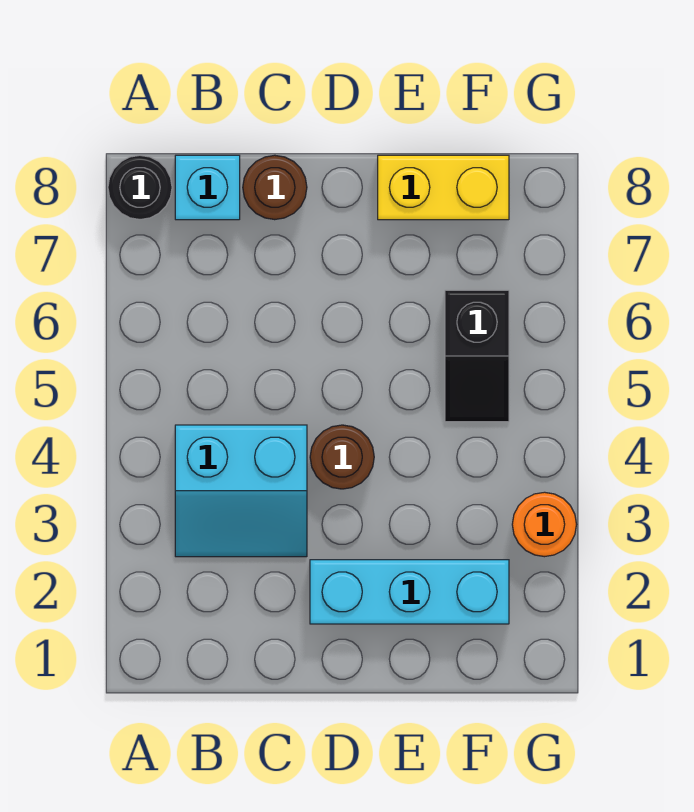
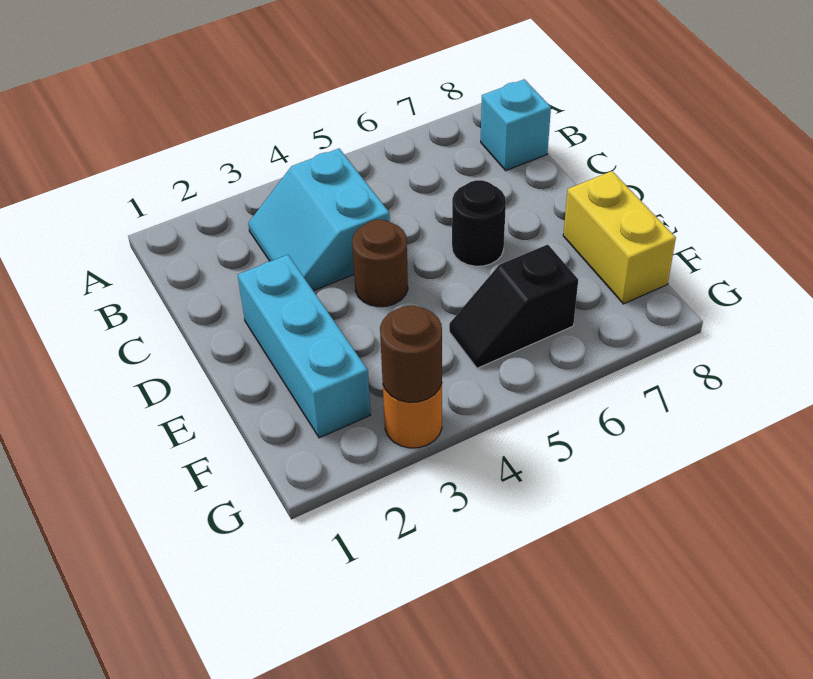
black 1x1 round brick [108,155,172,219] -> black 1x1 round brick moved to [452,180,506,266]
brown 1x1 round brick [243,155,307,220] -> brown 1x1 round brick moved to [380,306,442,402]

